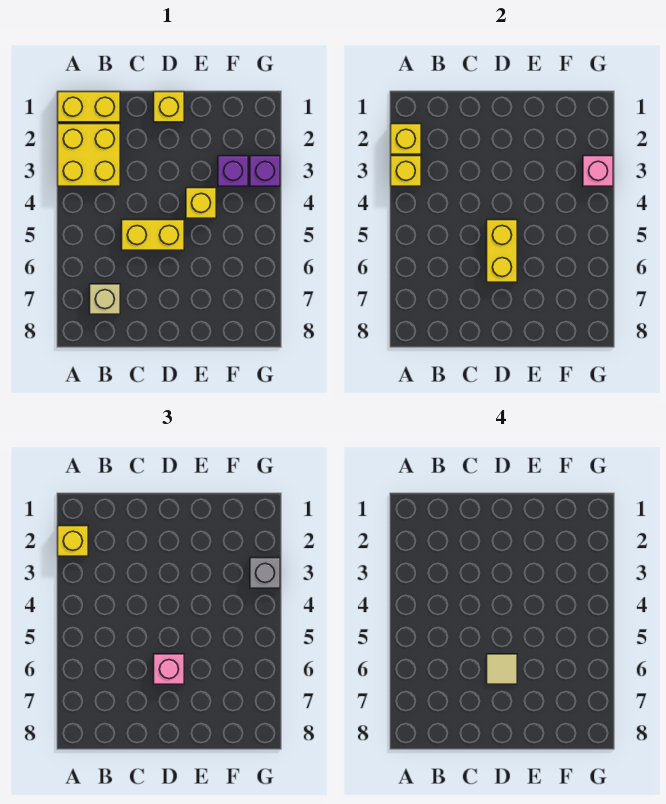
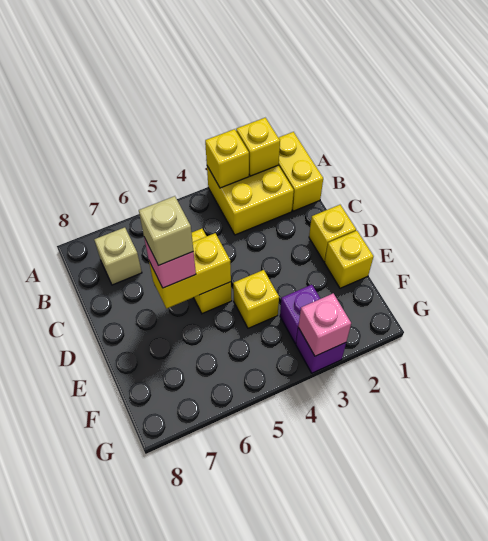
yellow 1x1 brick [58,526,88,556] -> yellow 1x1 brick moved to [325,231,373,288]
tan 1x1 tile [487,654,517,684] -> tan 1x1 brick [139,196,193,266]
grey 1x1 brick [250,558,280,588] -> none

